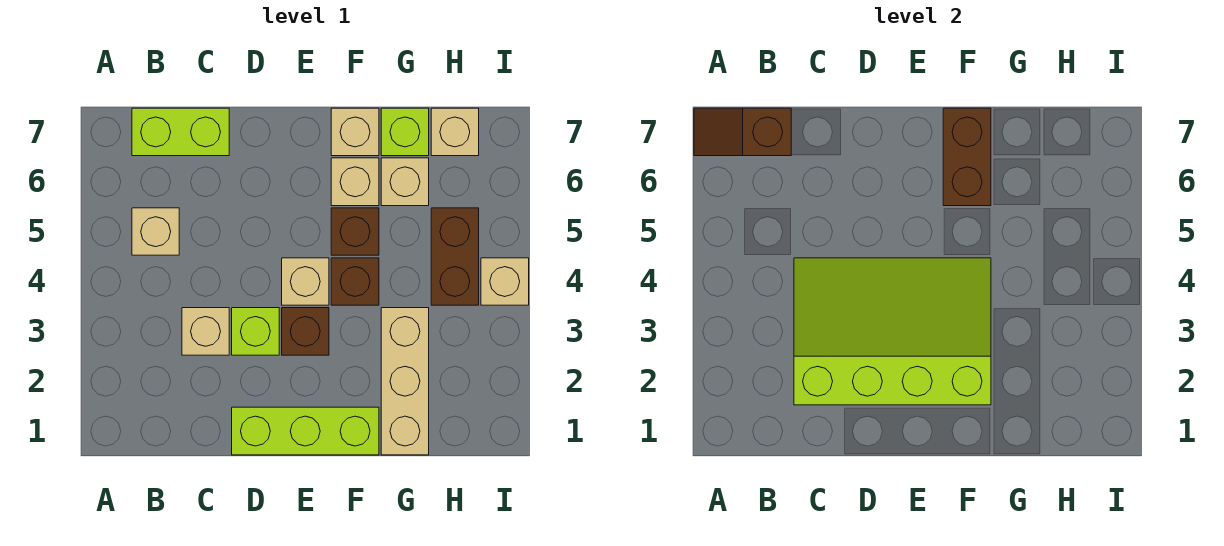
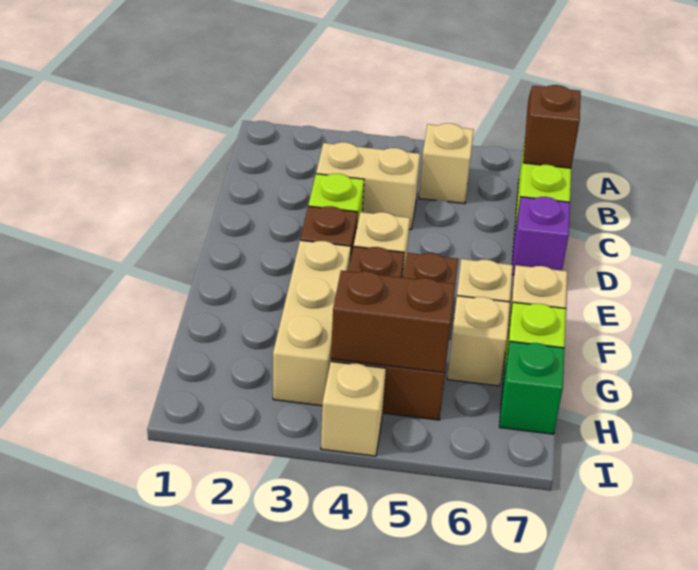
lime 3x4 slope [794,258,991,405] -> none
tan 1x1 brick [182,308,229,355] -> tan 1x2 brick [316,142,420,230]
lime 1x3 brick [232,407,379,455] -> none
none -> purple 1x1 brick [512,197,570,275]
brown 1x2 brick [943,108,991,206] -> brown 1x2 brick moved to [331,270,455,373]
tan 1x3 brick [381,308,429,455] -> tan 1x3 brick turned to [273,240,351,406]
tan 1x1 brick [431,108,479,156] -> green 1x1 brick [499,341,564,434]

